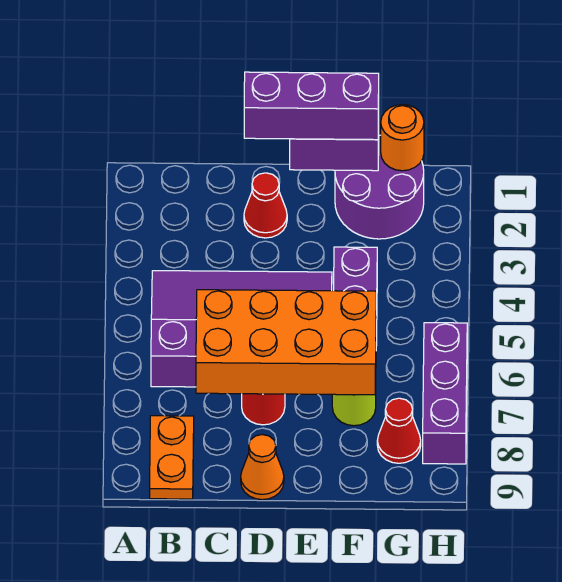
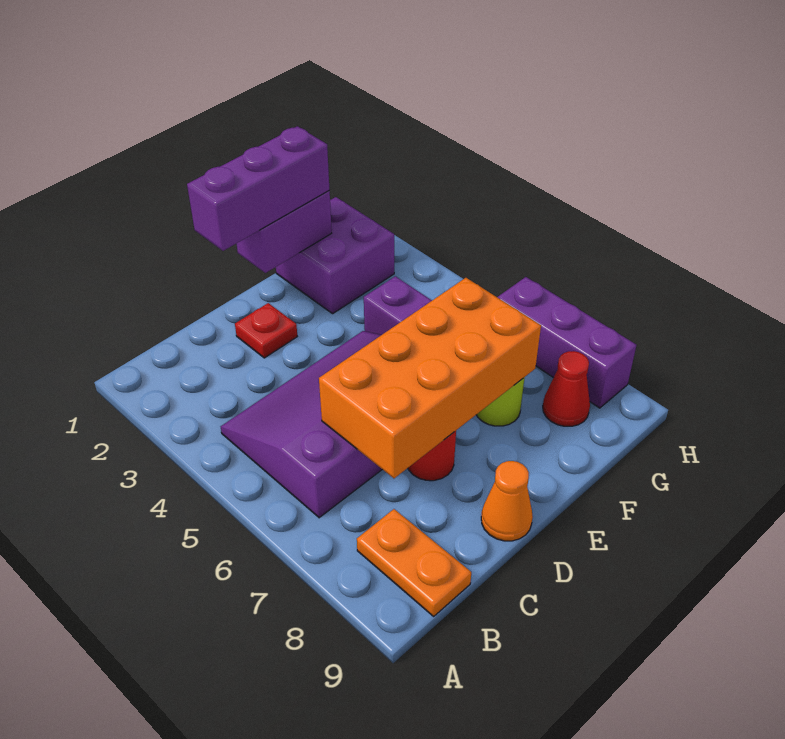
red 1x1 cone [244,173,287,238] -> red 1x1 plate [235,303,297,358]
purple 2x2 round brick [335,135,424,239] -> purple 2x2 brick [276,197,394,314]
orange 1x1 round brick [381,105,424,171] -> none

